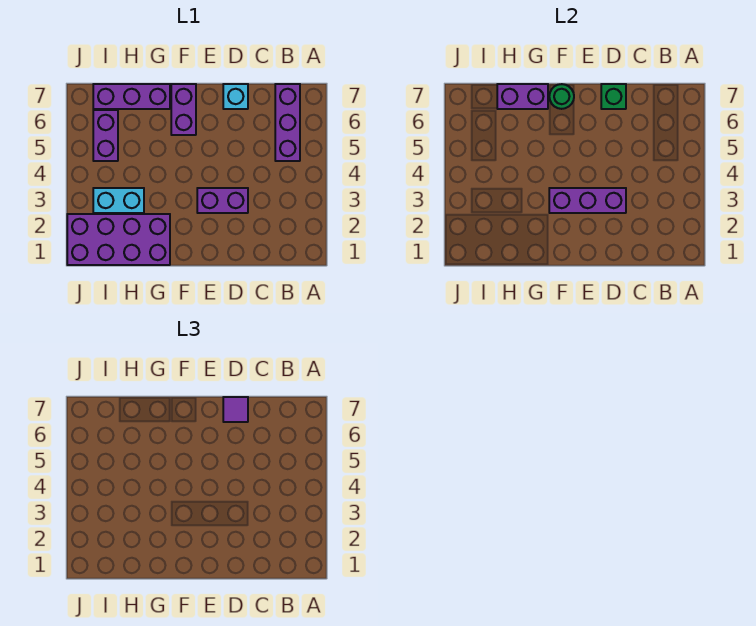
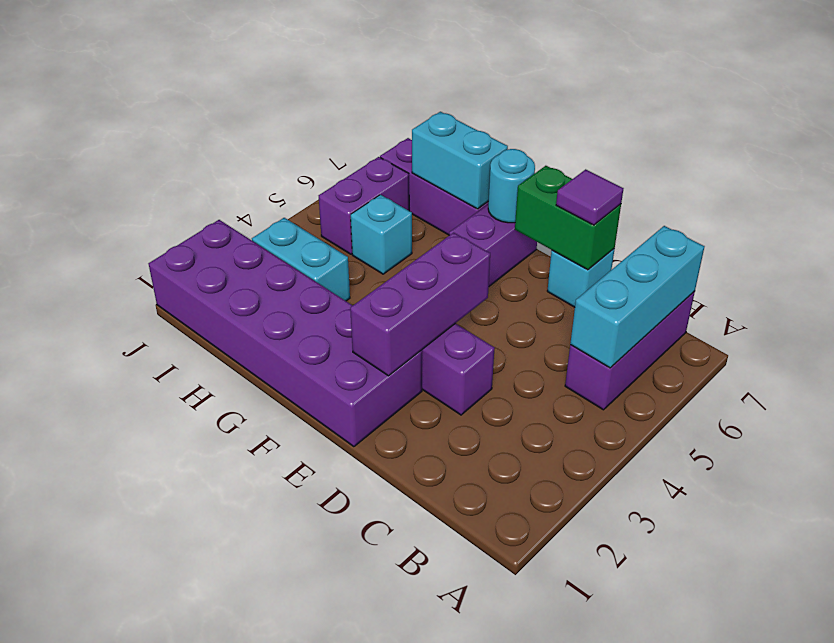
none -> cyan 1x3 brick [570,226,704,368]
purple 1x3 brick [549,188,626,213] -> purple 1x3 brick turned to [350,233,490,376]
green 1x1 brick [601,84,626,109] -> green 1x2 brick [515,166,621,270]
green 1x1 round brick [549,84,574,109] -> cyan 1x1 round brick [488,149,535,223]
purple 2x4 brick [67,214,170,265] -> purple 2x6 brick [149,220,422,447]
purple 1x2 brick [497,84,548,109] -> cyan 1x2 brick [412,112,508,209]
none -> cyan 1x1 brick [351,195,412,274]

